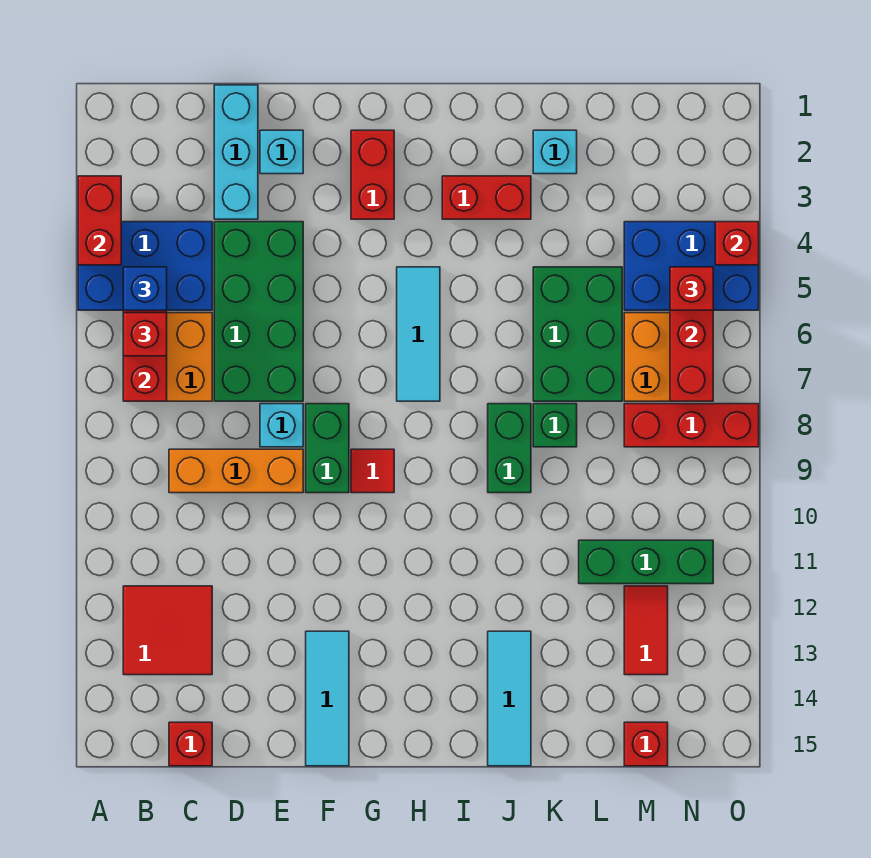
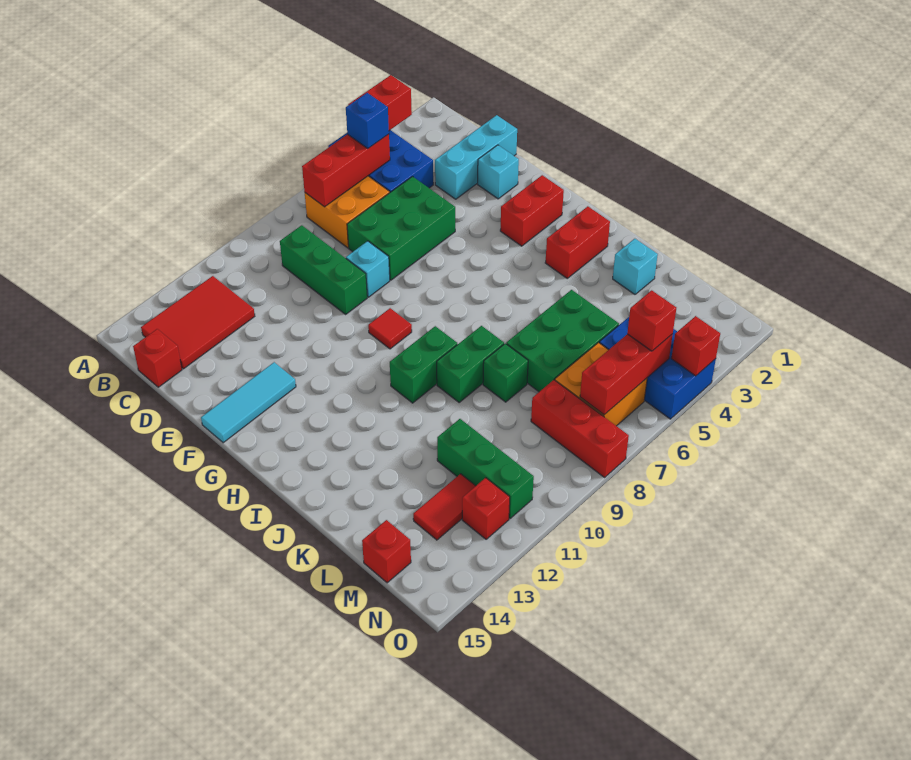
red 1x1 brick [123,313,167,356] -> red 1x1 brick moved to [462,478,510,539]
red 2x2 tile [123,586,212,675] -> red 2x3 tile [141,276,255,369]
orange 1x3 brick [169,449,303,493] -> green 1x3 brick [280,225,367,314]
green 2x4 brick [214,222,303,401] -> green 2x3 brick [347,177,455,280]
green 1x2 brick [306,404,349,493] -> green 1x2 brick moved to [390,326,457,403]
cyan 1x3 tile [397,267,440,401] -> none
red 1x2 brick [442,176,531,219] -> red 1x2 brick turned to [545,206,610,278]
cyan 1x3 tile [488,631,531,766] -> none

